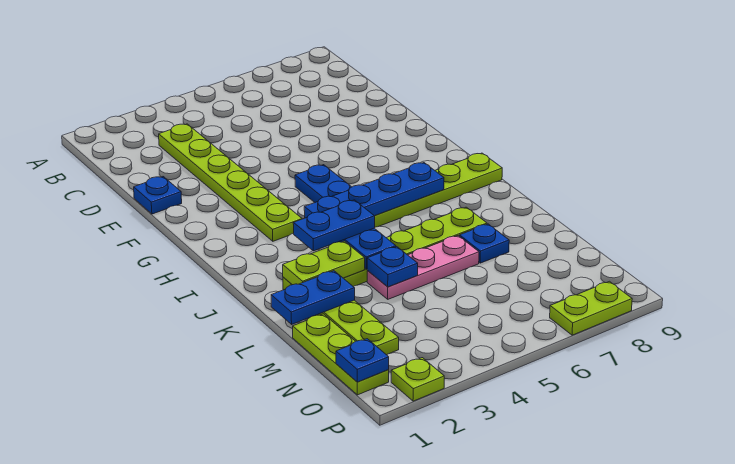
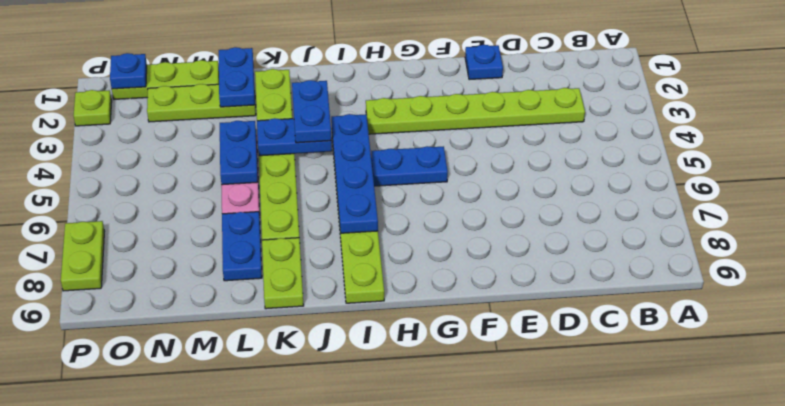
none -> lime 1x2 plate [262,238,304,309]
blue 1x1 plate [367,247,418,287] -> blue 1x2 plate [220,121,258,185]
blue 1x1 plate [460,224,509,263] -> blue 1x2 plate [222,212,262,281]

